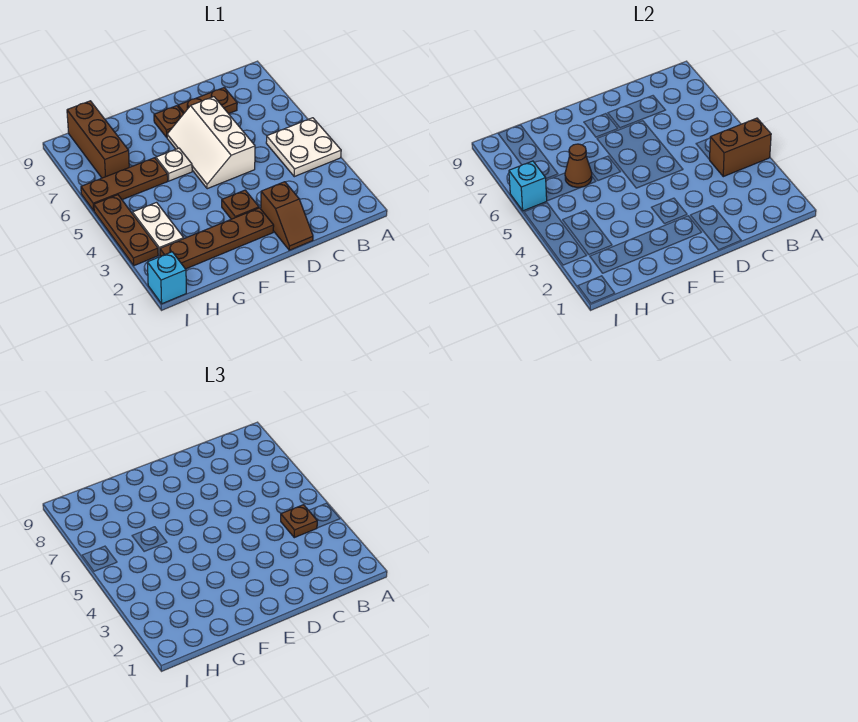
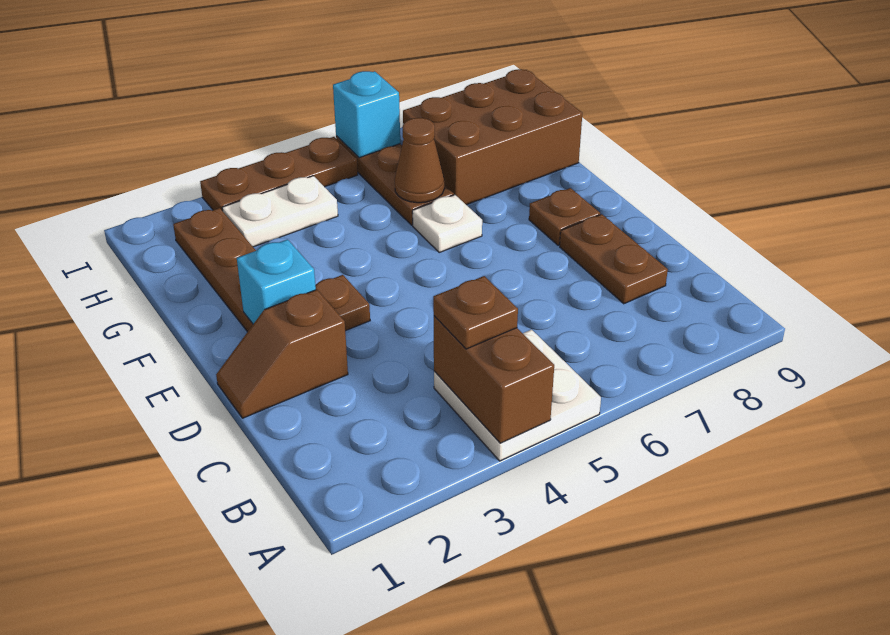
white 2x3 slope [167,97,255,189] -> none
brown 1x3 brick [67,101,129,178] -> brown 2x3 brick [403,69,582,205]
cyan 1x1 brick [147,252,186,304] -> cyan 1x1 brick moved to [237,239,316,324]

